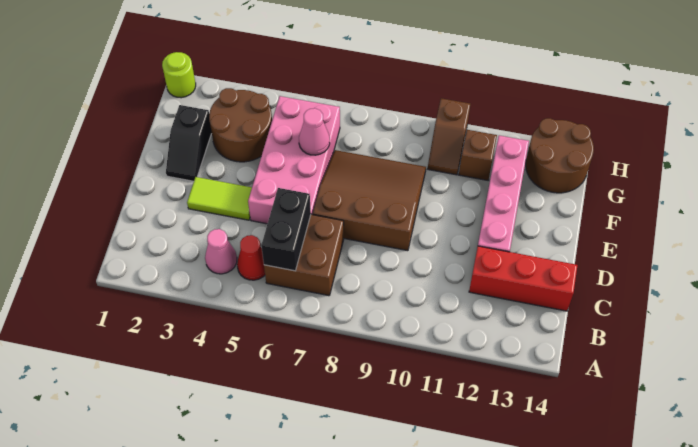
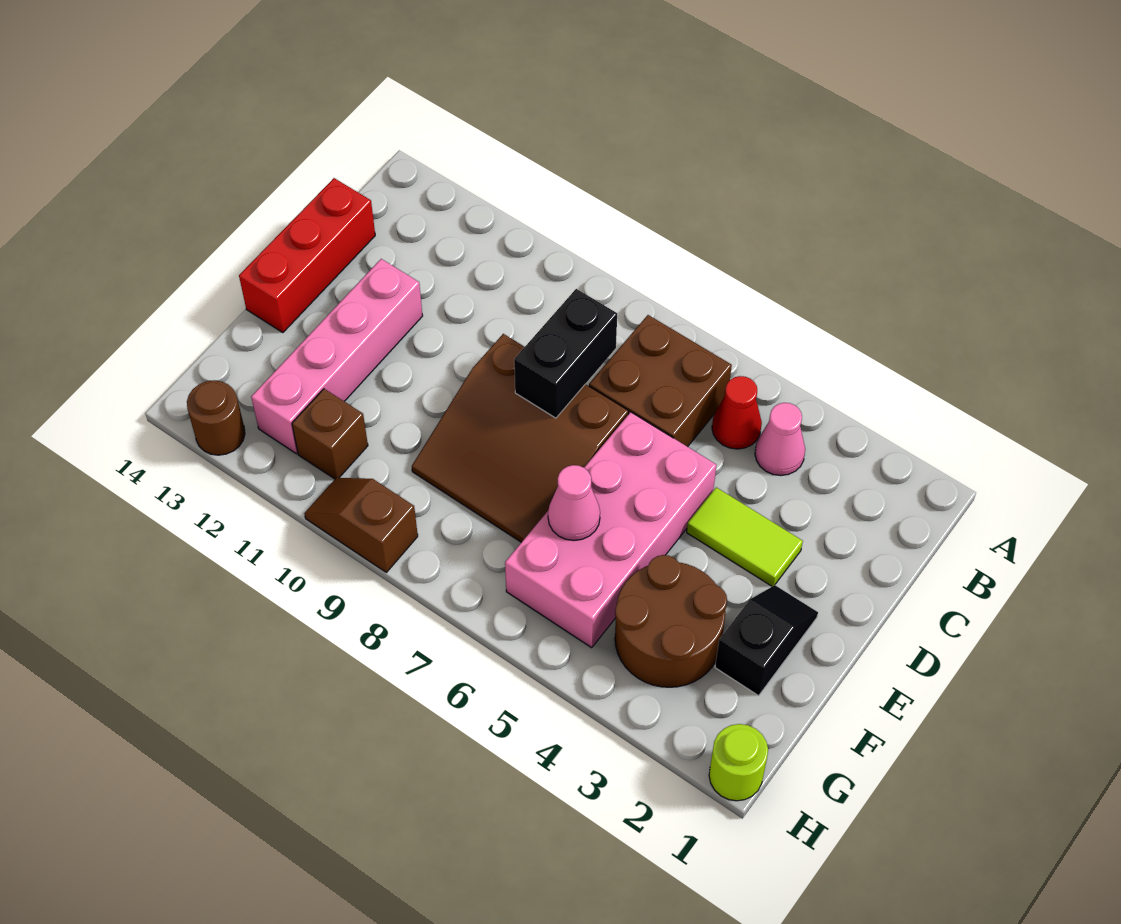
black 1x2 brick [261,188,311,271] -> black 1x2 brick moved to [514,289,617,418]
red 1x3 brick [469,246,578,311] -> red 1x3 brick turned to [239,178,375,333]
brown 1x2 slope [428,98,470,175] -> brown 1x2 slope turned to [305,478,418,572]
brown 2x2 round brick [526,118,594,193] -> brown 1x1 round brick [187,380,245,455]

